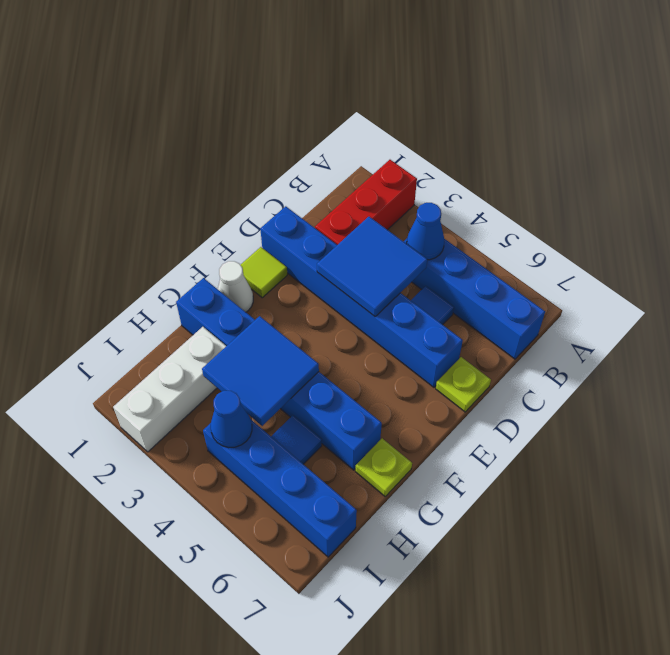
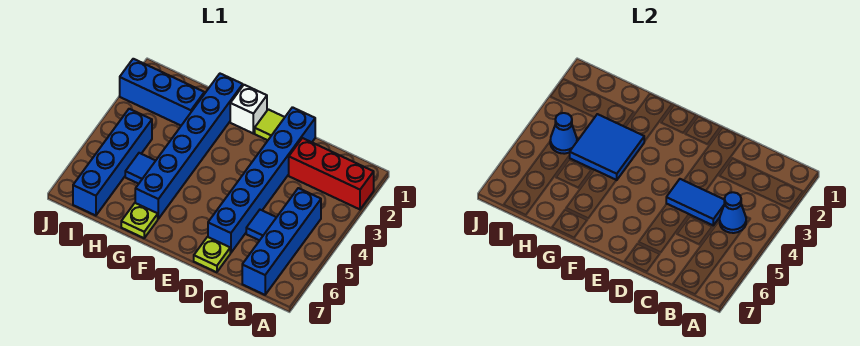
blue 2x2 tile [317,217,427,316] -> blue 1x2 tile [666,179,725,225]
white 1x1 cone [218,261,253,312] -> white 1x1 brick [230,85,267,133]
white 1x3 brick [113,327,226,452] -> blue 1x3 brick [120,59,204,125]

